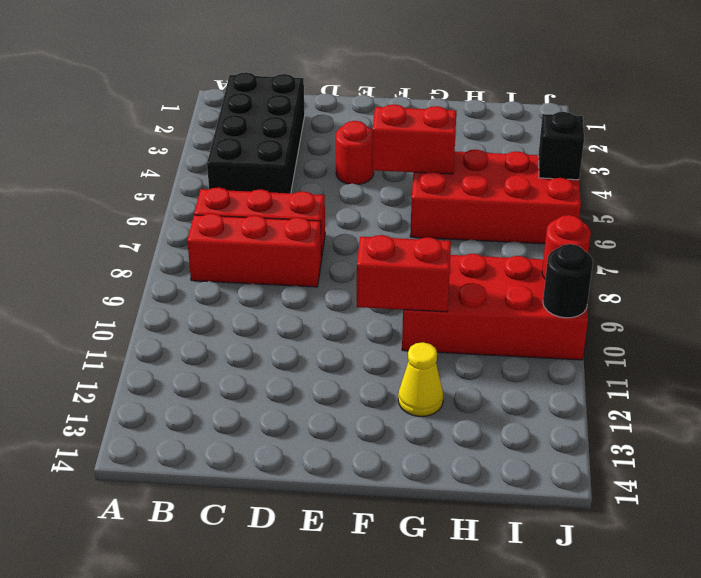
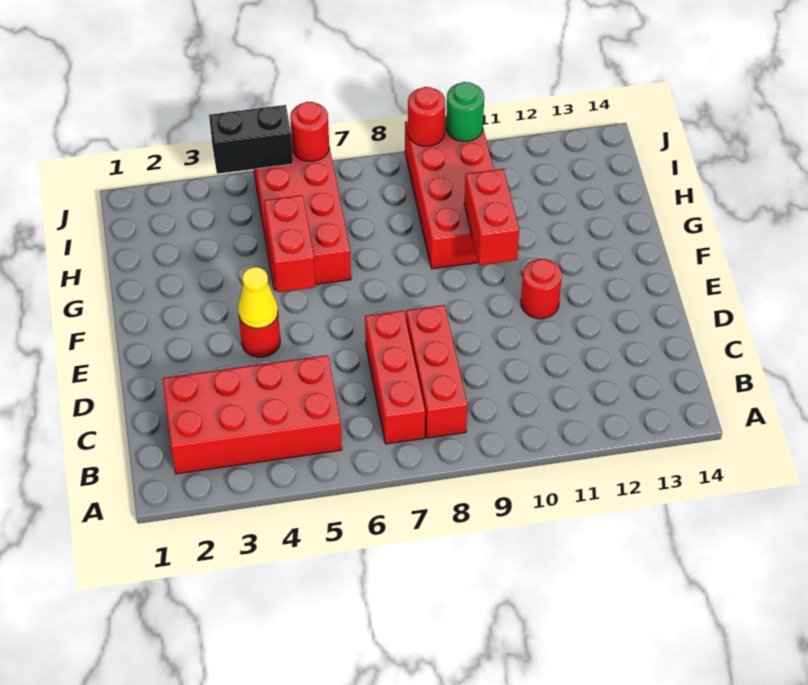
black 2x4 brick [207,72,305,193] -> red 2x4 brick [163,355,342,474]
none -> red 1x1 round brick [521,259,562,319]
yellow 1x1 cone [398,342,443,416] -> yellow 1x1 cone moved to [238,267,278,328]
black 1x1 brick [538,112,584,180] -> black 1x2 brick [209,105,293,174]
none -> red 1x1 round brick [290,102,329,161]
black 1x1 round brick [543,244,593,318] -> green 1x1 round brick [446,82,484,141]

